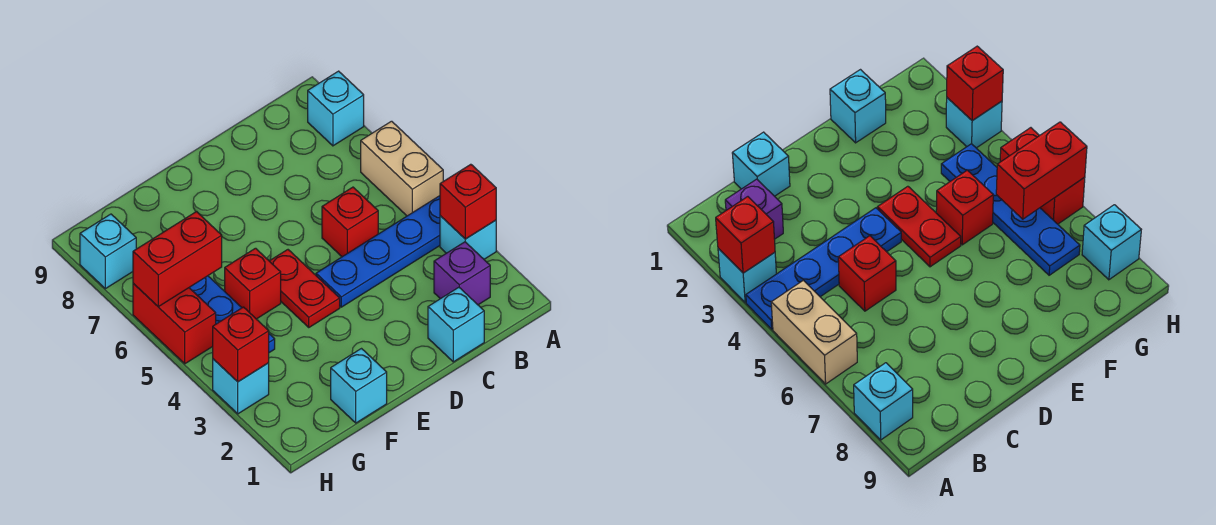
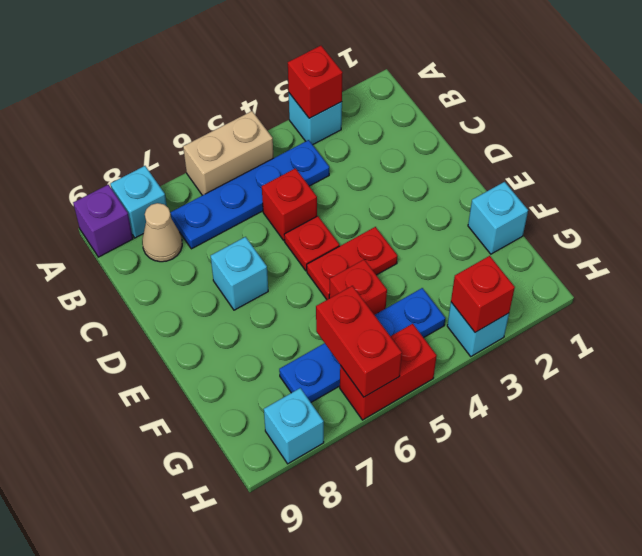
blue 1x4 plate [316,196,440,307] -> blue 1x4 plate turned to [171,140,329,249]
purple 1x1 brick [434,242,490,305] -> purple 1x1 brick moved to [73,185,133,257]
none -> tan 1x1 cone [142,203,182,262]
cyan 1x1 brick [428,287,484,362] -> cyan 1x1 brick moved to [211,237,268,310]
none -> red 1x1 plate [284,216,339,271]

